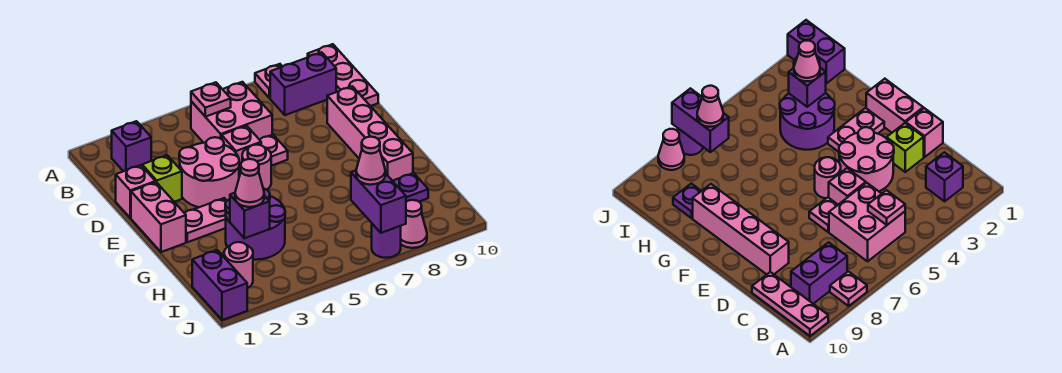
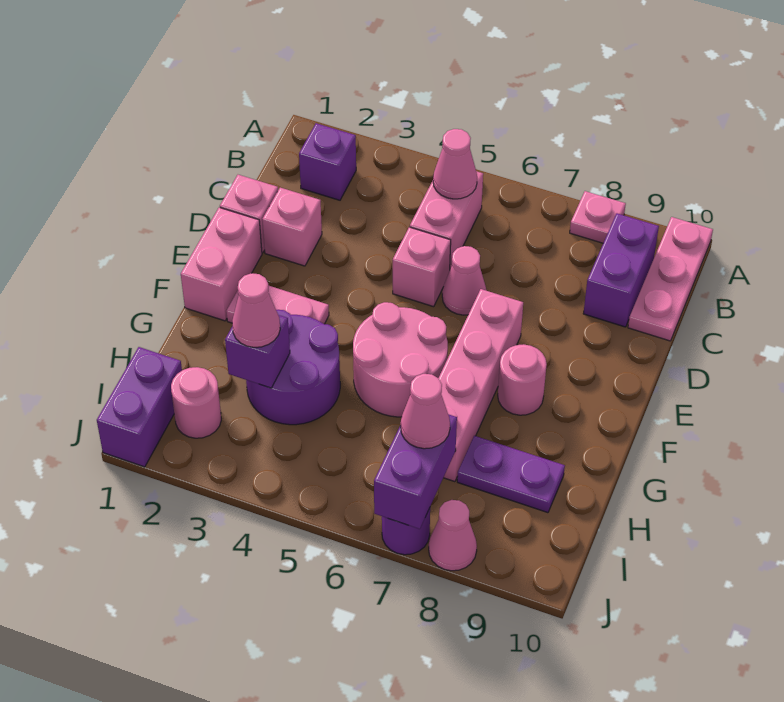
pink 2x2 brick [191,82,272,143] -> pink 1x2 brick [410,171,483,268]
pink 1x1 plate [191,82,231,117] -> pink 1x1 cone [433,129,477,199]
purple 1x2 brick [270,52,336,115] -> purple 1x2 brick turned to [583,213,659,327]
lime 1x1 brick [142,155,182,202] -> pink 1x1 brick [262,188,322,266]
pink 2x2 round brick [179,137,239,207] -> pink 2x2 round brick moved to [353,302,448,417]
pink 1x1 plate [260,135,288,166] -> pink 1x1 cone [442,246,486,315]
pink 1x4 brick [327,86,413,181] -> pink 1x4 brick moved to [439,289,523,482]
pink 1x1 round brick [242,145,271,190] -> pink 1x1 round brick moved to [498,344,547,415]
purple 1x1 plate [393,173,428,202] -> purple 1x2 plate [457,436,565,513]

